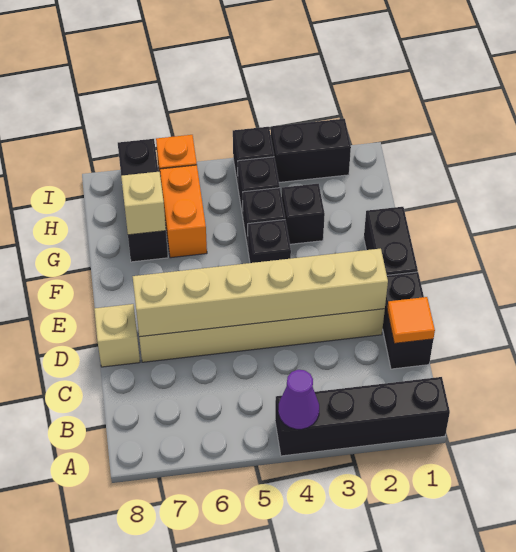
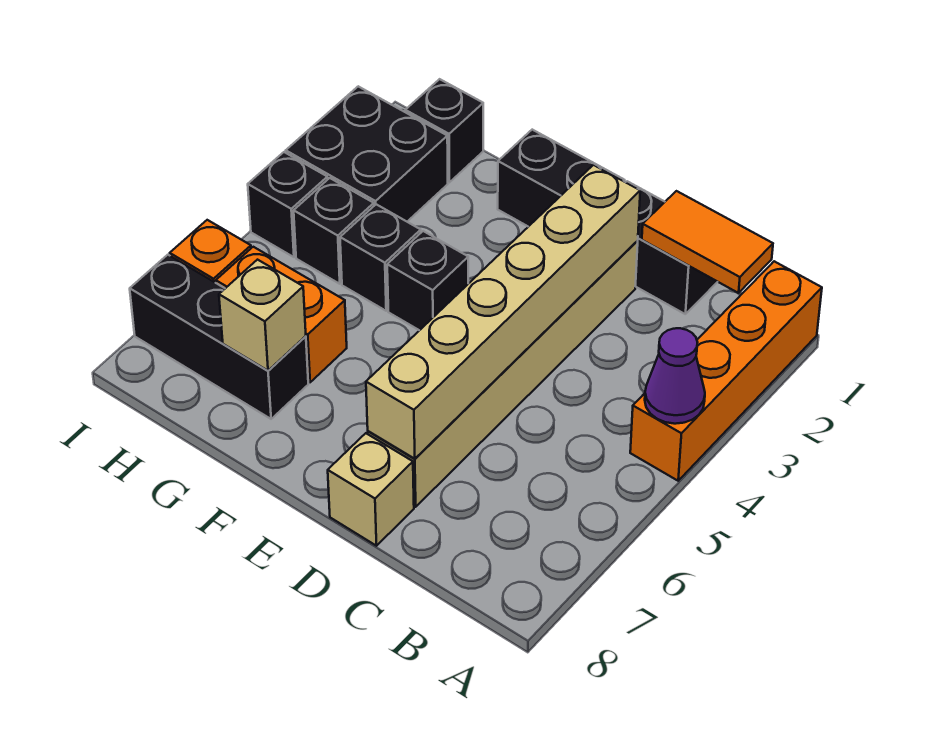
black 1x4 brick [275,377,450,456] -> orange 1x4 brick [630,261,822,481]
orange 1x1 tile [387,297,435,343] -> orange 1x2 tile [642,191,773,293]
black 1x1 brick [282,184,325,244] -> black 1x1 brick moved to [405,79,483,182]
black 1x2 brick [271,119,351,182] -> black 2x2 brick [286,86,448,222]

